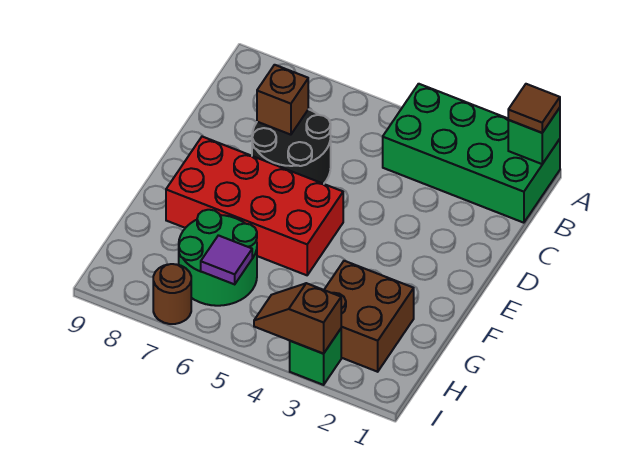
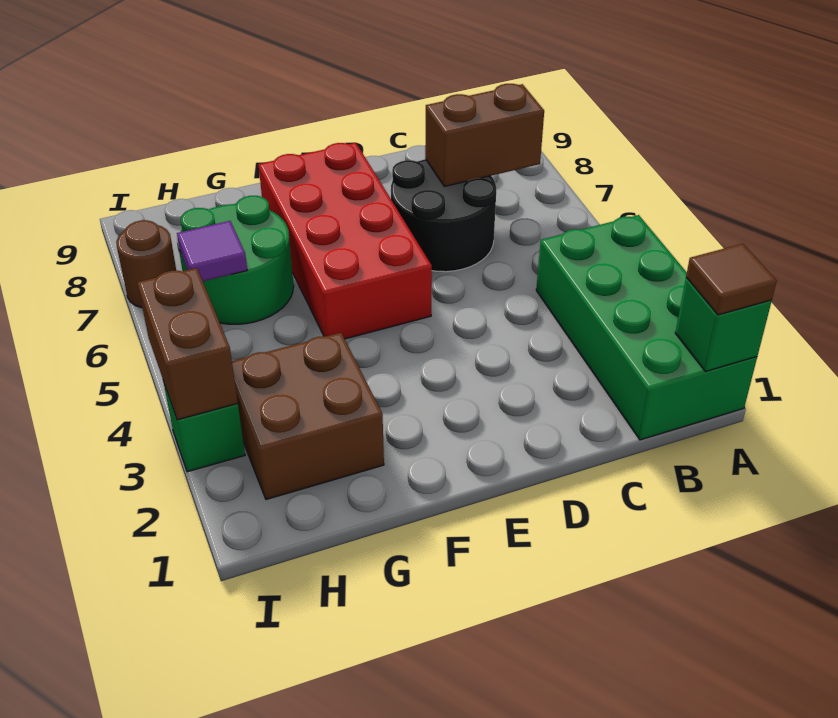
brown 1x1 brick [257,65,308,135] -> brown 1x2 brick [425,84,544,187]
brown 1x2 slope [254,283,341,354] -> brown 1x2 brick [137,268,238,420]

